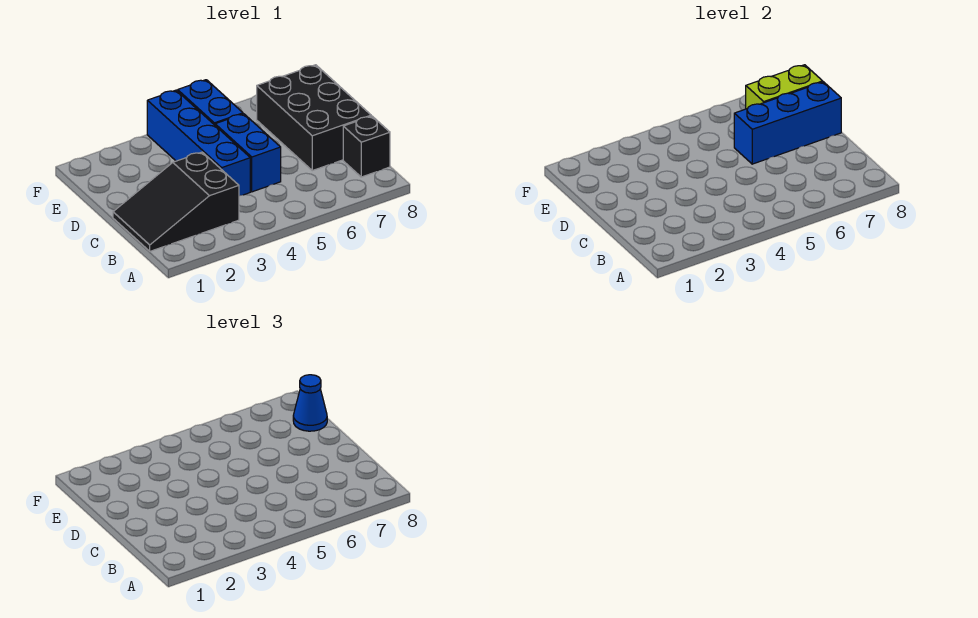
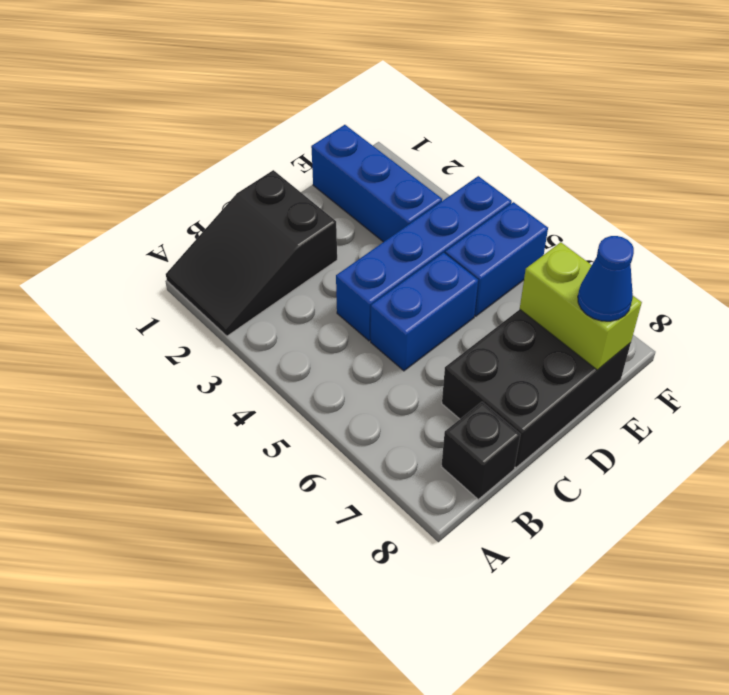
black 2x3 slope [113,152,239,251] -> black 2x3 slope turned to [166,170,337,336]
blue 1x3 brick [734,82,841,164] -> blue 1x3 brick moved to [311,125,442,242]

